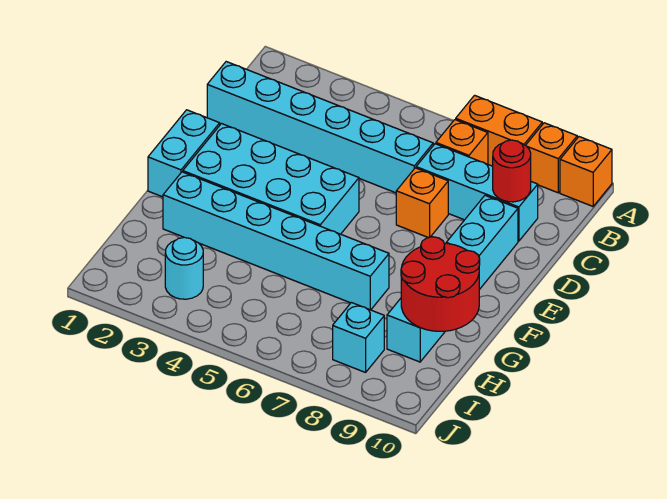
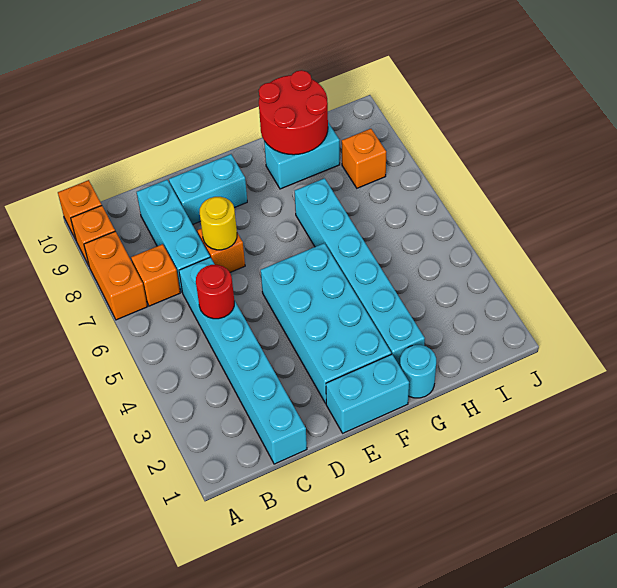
red 1x1 round brick [493,140,531,202] -> red 1x1 round brick moved to [196,265,234,319]
none -> yellow 1x1 round brick [200,197,237,250]
cyan 1x1 round brick [165,237,203,299] -> cyan 1x1 round brick moved to [400,345,436,398]
cyan 1x1 brick [333,303,384,372] -> orange 1x1 brick [342,129,386,188]

